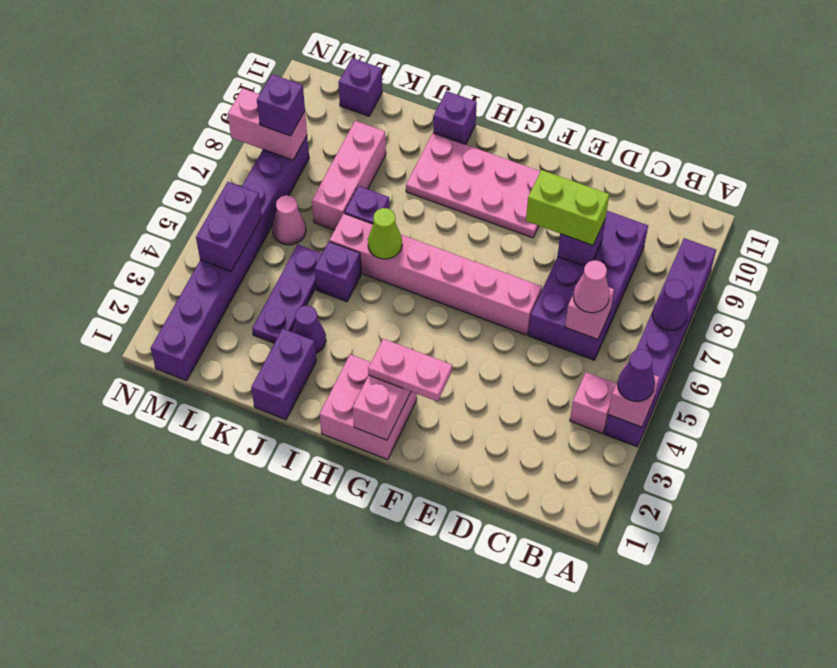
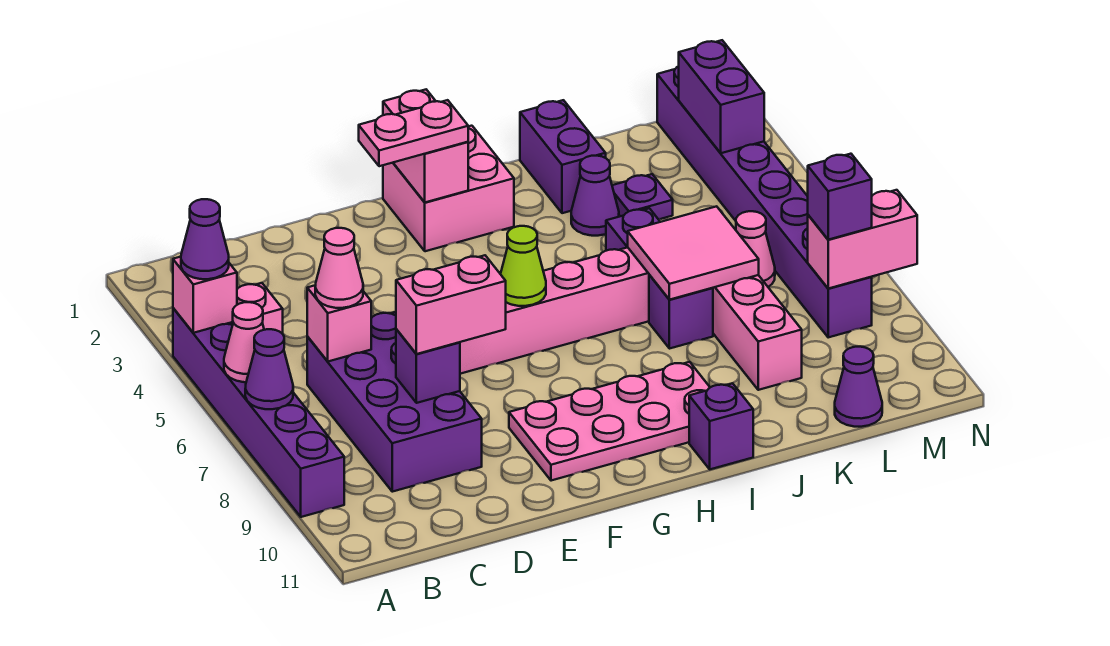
none -> pink 1x1 cone [224,302,264,382]
lime 1x2 brick [526,170,609,245] -> pink 1x2 brick [396,255,506,354]
lime 1x1 cone [368,208,402,259] -> lime 1x1 cone moved to [501,226,546,306]
none -> pink 2x2 tile [628,206,759,300]
purple 1x3 plate [252,245,322,343] -> purple 1x1 plate [612,174,673,219]
purple 1x1 brick [338,58,382,116] -> purple 1x1 cone [835,347,882,427]
purple 1x2 brick [196,182,262,271] -> purple 1x2 brick moved to [679,40,764,153]

